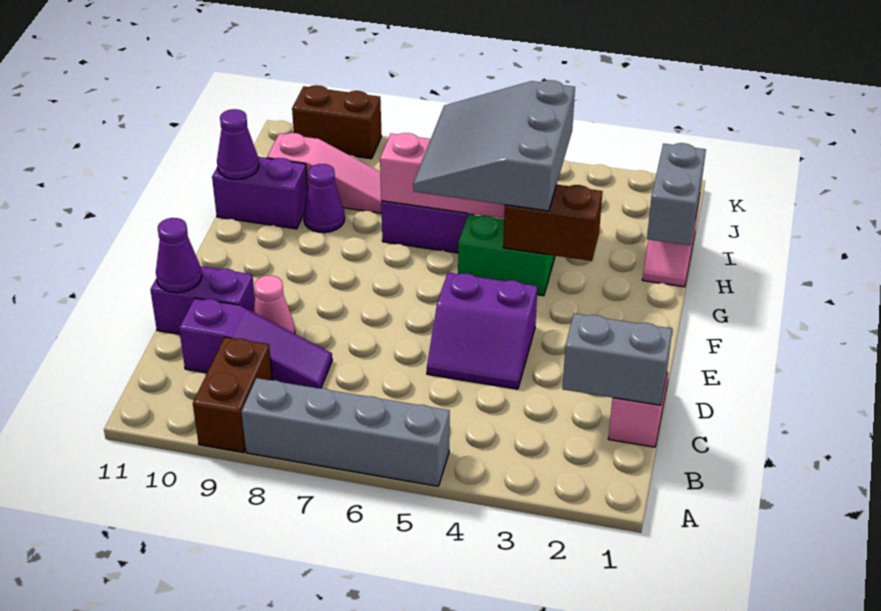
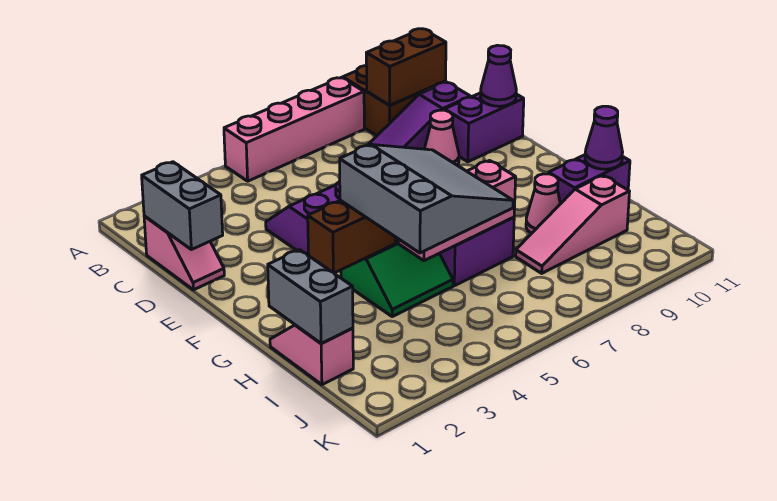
grey 1x4 brick [241,378,450,486] -> pink 1x4 brick [224,78,364,181]
grey 1x2 brick [562,314,672,405] -> grey 1x2 brick turned to [142,162,223,250]
purple 1x1 cone [303,164,345,233] -> pink 1x1 cone [526,174,560,234]
brown 1x2 brick [292,85,382,159] -> brown 1x2 brick moved to [366,29,446,105]

